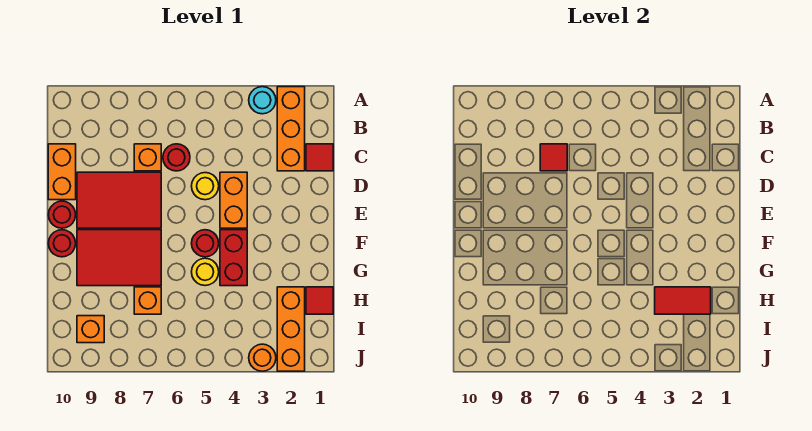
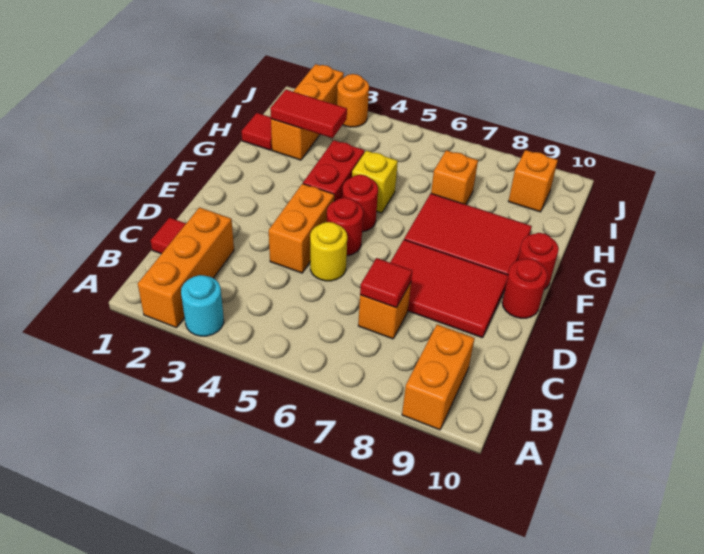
red 1x1 round brick [163,144,190,171] -> red 1x1 round brick moved to [327,198,363,256]
orange 1x2 brick [48,144,76,200] -> orange 1x2 brick moved to [402,325,475,430]
yellow 1x1 round brick [192,258,219,286] -> yellow 1x1 brick [352,151,398,213]

